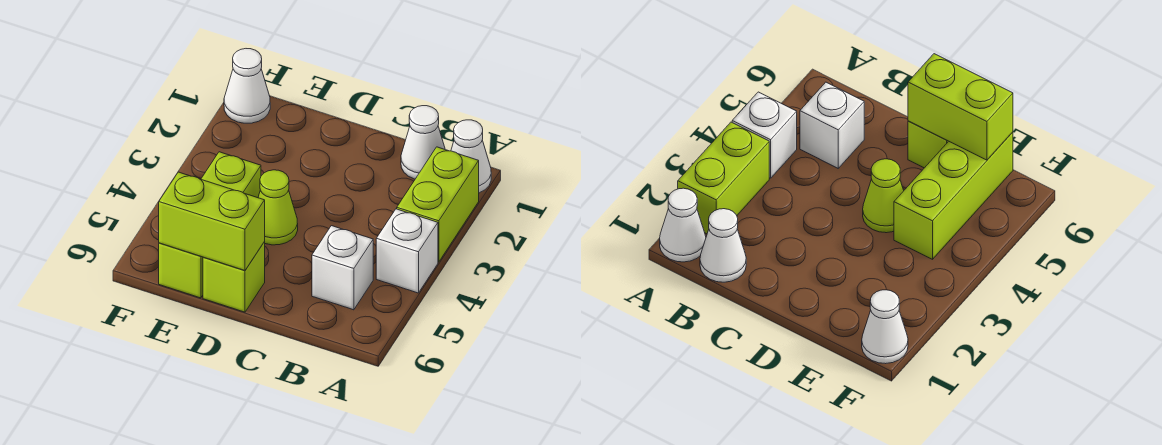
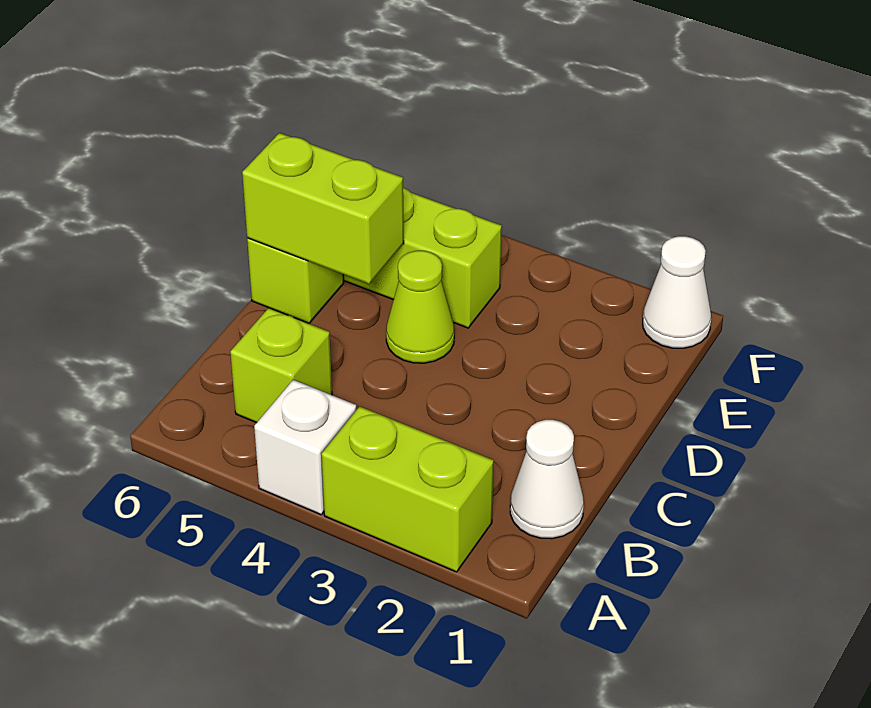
white 1x1 cone [451,120,491,193] -> none
white 1x1 brick [312,226,373,310] -> lime 1x1 brick [230,308,332,423]
lime 1x2 brick [159,172,265,270] -> lime 1x2 brick turned to [242,133,404,284]

